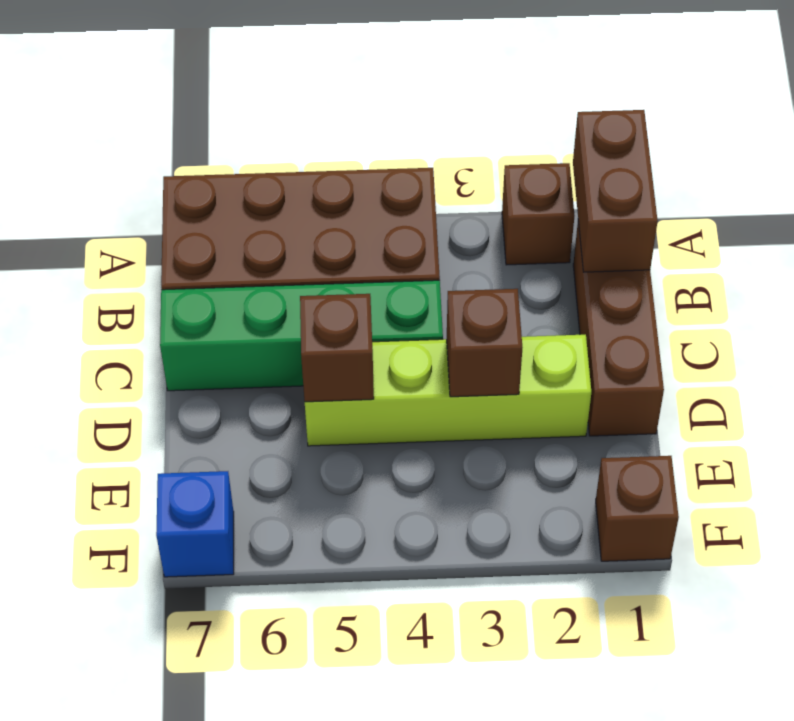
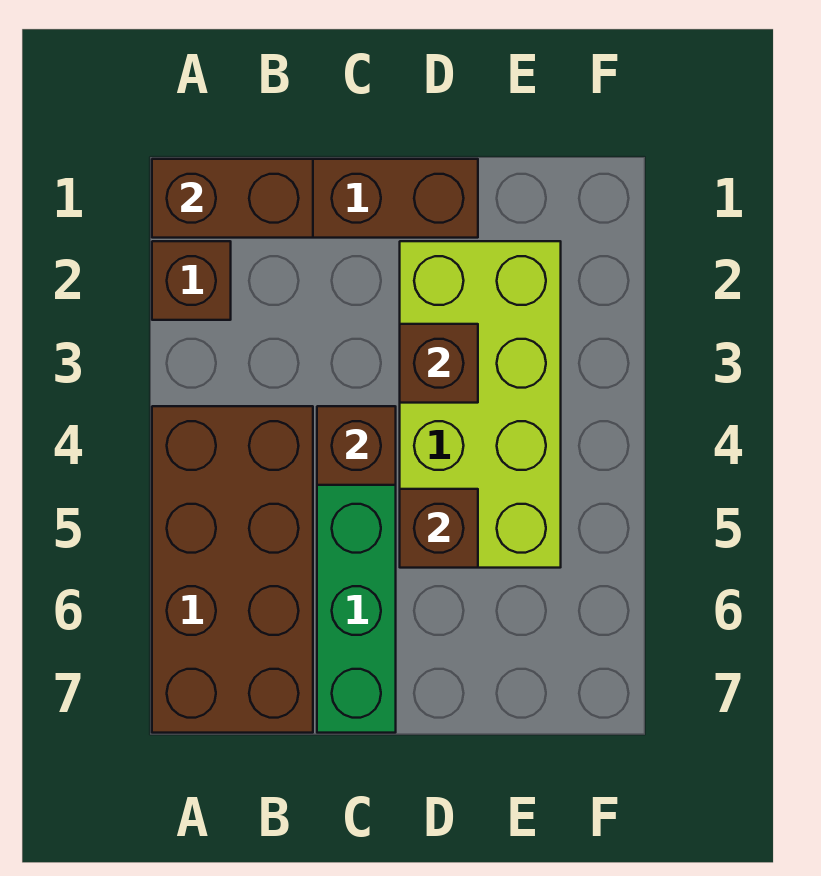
lime 1x4 brick [305,335,591,446] -> lime 2x4 brick [400,241,561,568]
brown 1x1 brick [596,456,679,561] -> brown 1x1 brick moved to [317,406,396,485]
blue 1x1 brick [156,471,234,577] -> none

